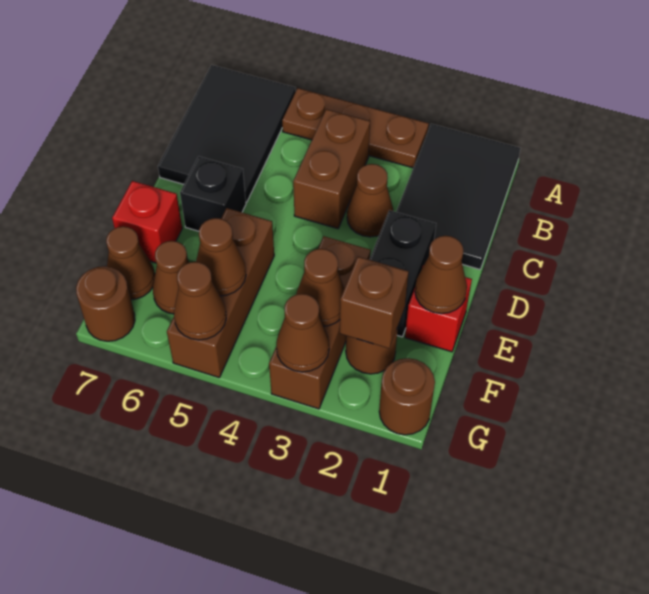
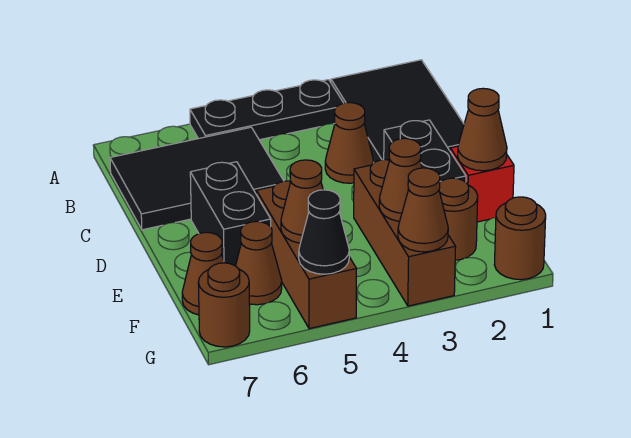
brown 1x3 plate [282,88,429,168] -> black 1x3 plate [190,80,343,140]
black 2x3 tile [158,65,296,202] -> black 2x3 tile turned to [110,127,284,230]
brown 1x2 brick [293,109,370,229] -> none
black 1x1 brick [180,156,246,231] -> black 1x2 brick [190,162,271,266]
red 1x1 brick [112,181,182,263] -> none
brown 1x1 brick [340,257,409,348] -> none
brown 1x1 cone [174,262,226,340] -> black 1x1 cone [299,190,349,274]

